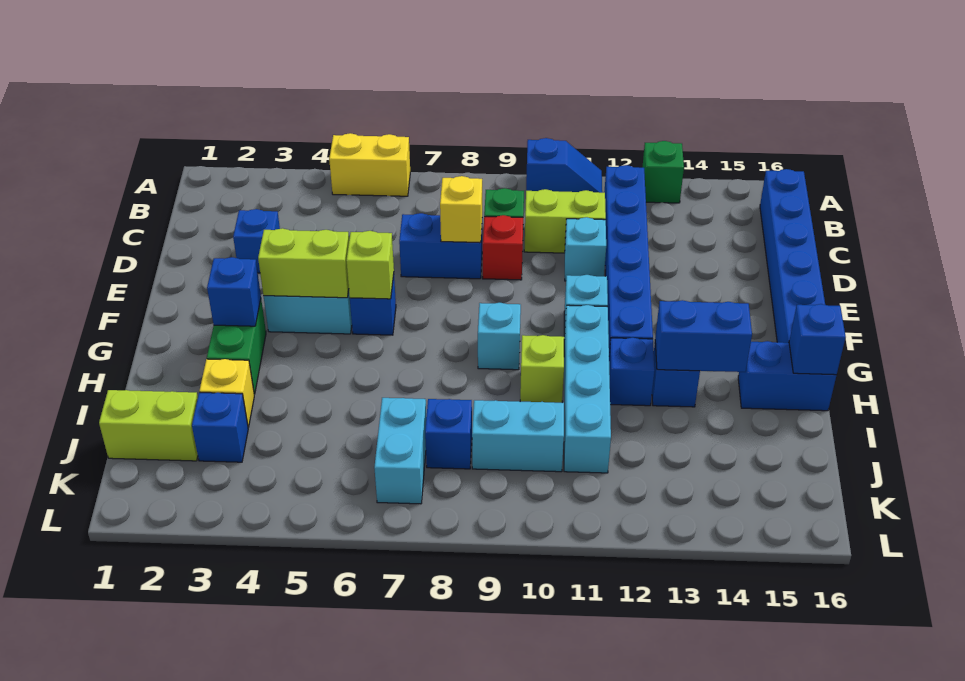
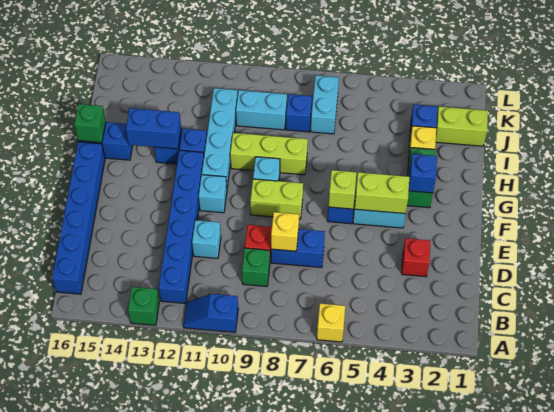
yellow 1x2 brick [329,133,410,196] -> yellow 1x1 brick [317,303,345,342]
lime 1x2 brick [524,189,606,253] -> lime 1x2 brick moved to [250,179,303,219]
blue 1x1 brick [233,209,280,273] -> red 1x1 brick [402,238,431,277]
lime 1x1 brick [520,335,564,403] -> lime 1x3 brick [230,133,308,175]
blue 1x1 brick [789,304,846,375] -> green 1x1 brick [74,104,106,143]

